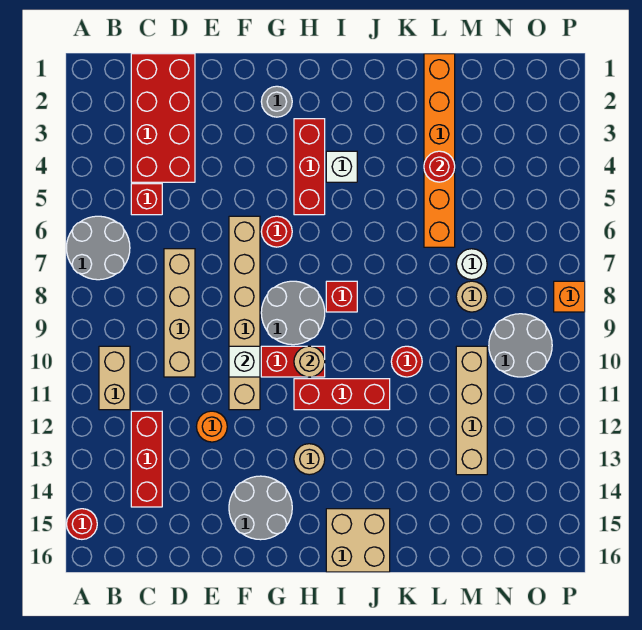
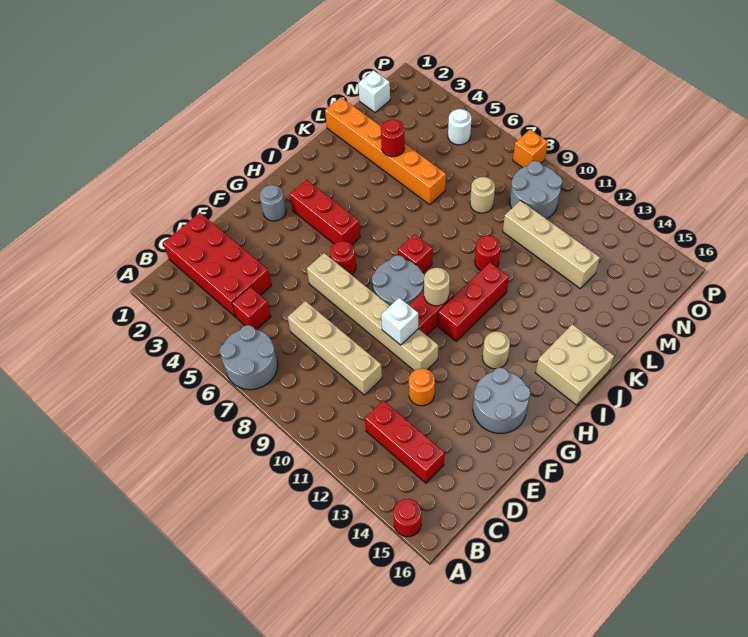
tan 1x2 brick [99,346,130,410] -> none
white 1x1 brick [326,151,357,182] -> white 1x1 brick moved to [358,70,390,113]
white 1x1 round brick [456,249,487,280] -> white 1x1 round brick moved to [448,109,472,145]

